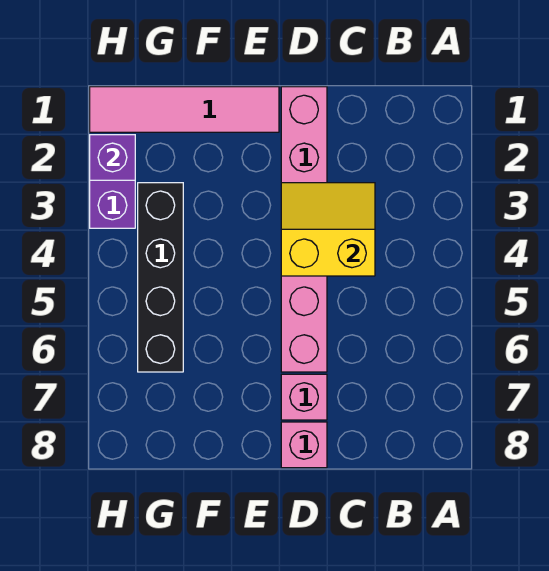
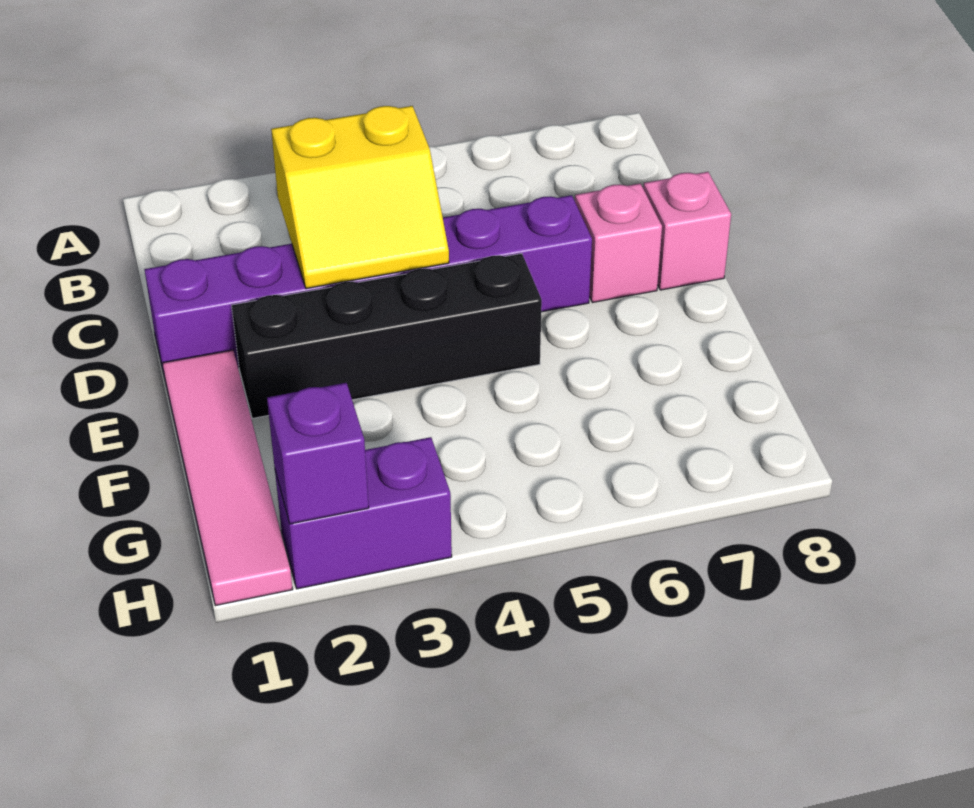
yellow 2x2 slope [281,183,375,276] -> yellow 2x2 slope turned to [271,106,449,289]
pink 1x6 brick [281,87,327,372] -> purple 1x6 brick [144,195,592,373]
black 1x4 brick [138,183,183,372] -> black 1x4 brick moved to [232,254,542,419]

